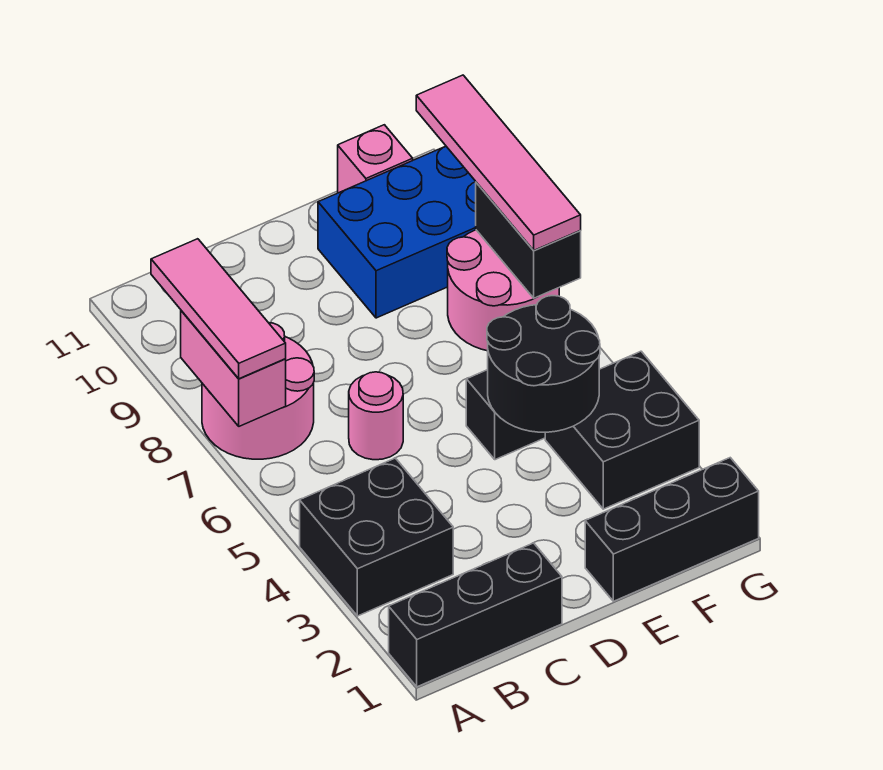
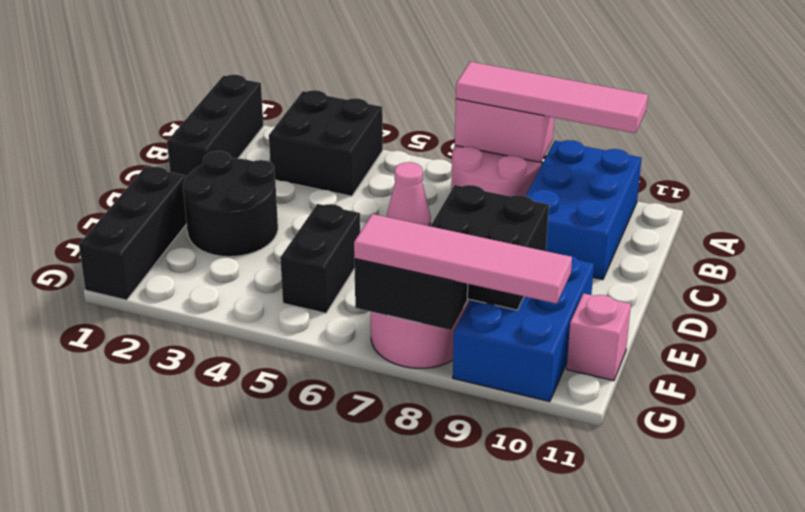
pink 1x3 tile [151,239,286,379] -> pink 1x4 tile [456,62,648,133]
none -> blue 2x3 brick [526,140,641,280]
pink 1x1 round brick [349,372,403,460] -> pink 1x1 cone [387,162,431,226]
black 2x2 round brick [487,296,600,432] -> black 2x2 round brick moved to [183,151,278,257]
black 2x2 brick [545,351,699,509] -> black 2x2 brick moved to [431,185,549,310]

